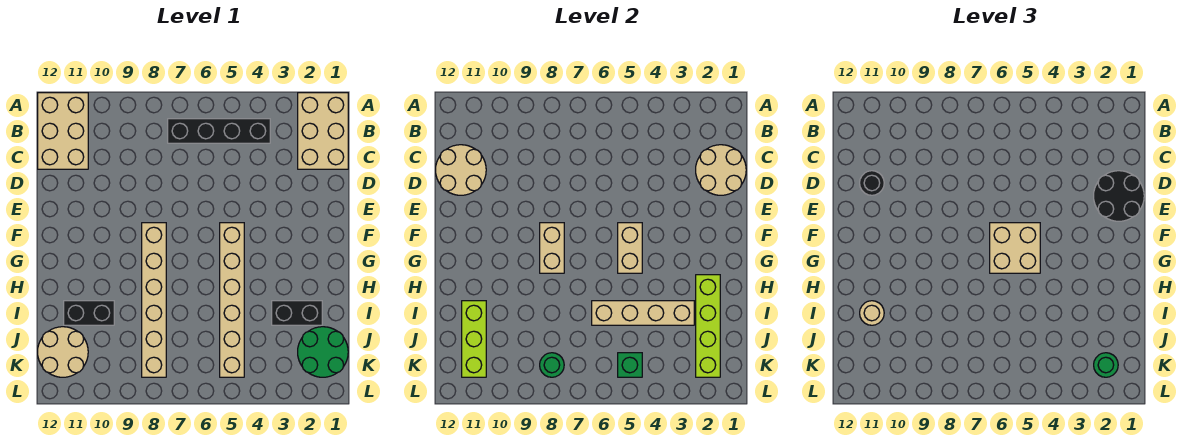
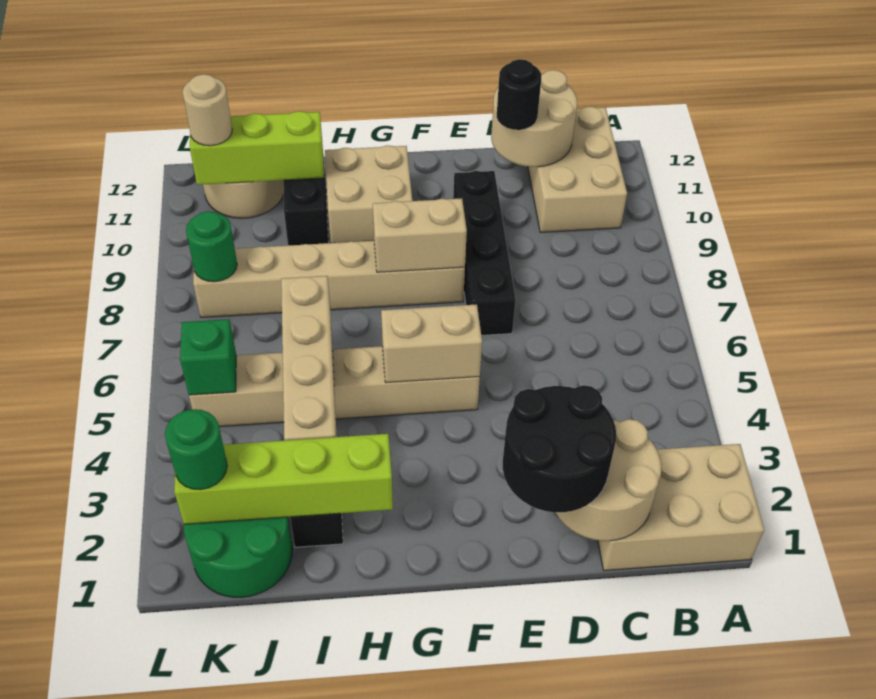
tan 2x3 brick [38,93,88,169] -> tan 2x3 brick turned to [528,107,627,232]
black 1x4 brick [168,119,270,143] -> black 1x4 brick moved to [453,171,515,335]
tan 2x2 brick [990,223,1040,273] -> tan 2x2 brick moved to [325,145,412,243]
tan 1x1 round brick [860,301,884,325] -> tan 1x1 round brick moved to [183,74,232,146]

